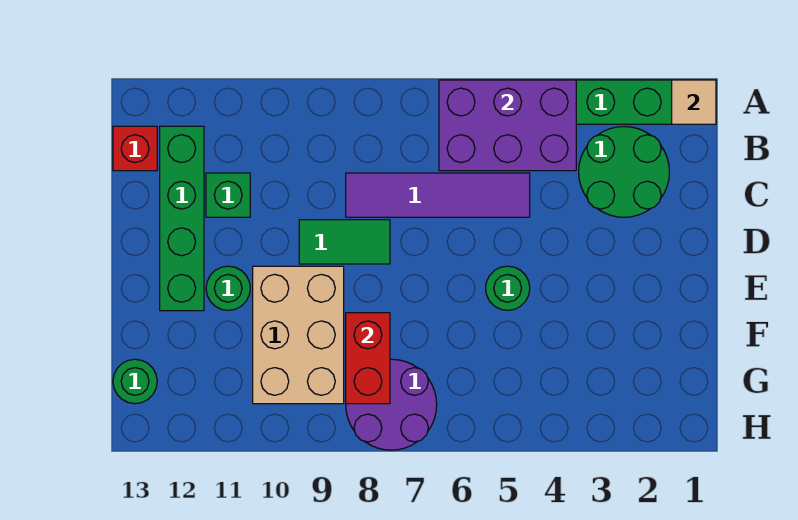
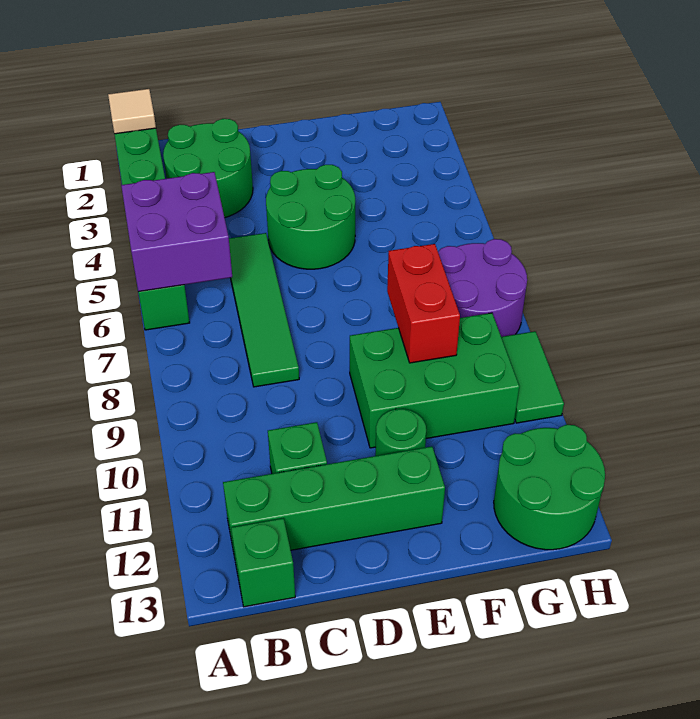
purple 2x3 brick [439,80,576,171] -> purple 2x2 brick [121,172,232,292]
red 1x1 brick [113,126,157,171] -> green 1x1 brick [231,518,295,607]
purple 1x4 tile [346,173,530,217] -> green 1x4 tile [229,233,299,387]
green 1x2 tile [299,220,390,264] -> green 1x2 tile moved to [501,331,564,423]
green 1x1 round brick [486,266,530,310] -> green 2x2 round brick [266,165,355,269]
tan 2x3 brick [253,266,344,404] -> green 2x3 brick [350,313,520,448]
red 1x2 brick [346,313,390,404] -> red 1x2 brick turned to [387,244,460,363]
green 1x1 round brick [113,359,157,404] -> green 2x2 round brick [494,425,605,550]

